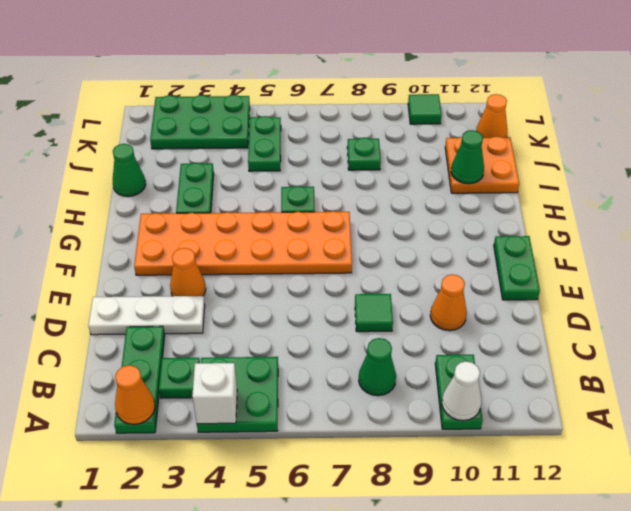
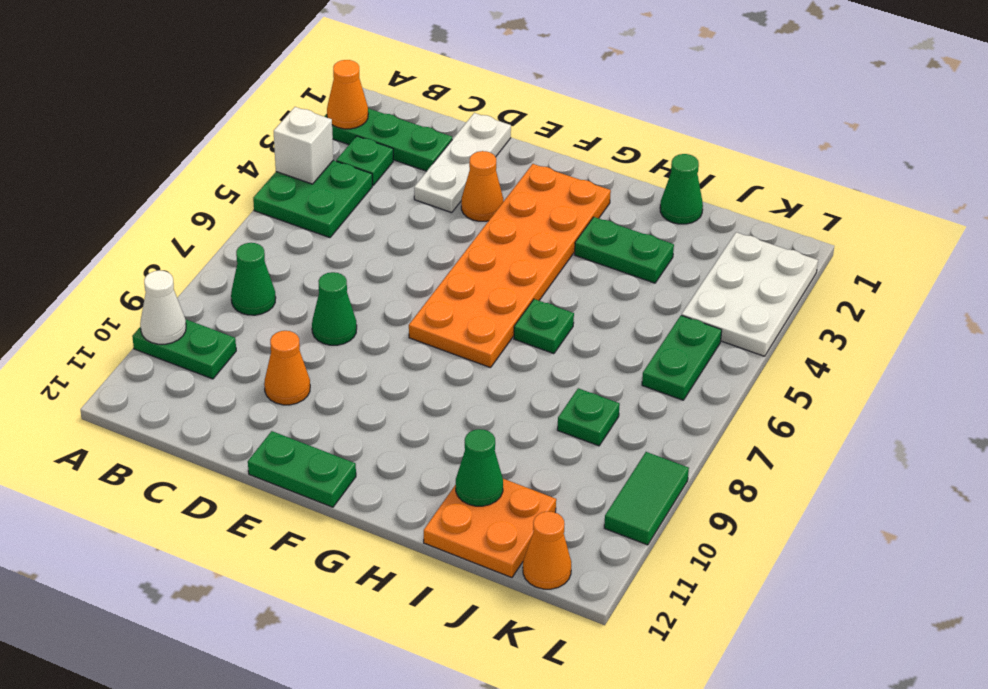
green 1x1 tile [355,294,393,332] -> green 1x1 cone [312,272,357,345]
green 1x2 plate [248,116,281,171] -> green 1x2 plate turned to [642,315,722,400]
green 2x3 plate [150,95,250,149] -> white 2x3 plate [682,232,818,356]
green 1x1 tile [408,94,442,124] -> green 1x2 tile [604,452,689,545]

